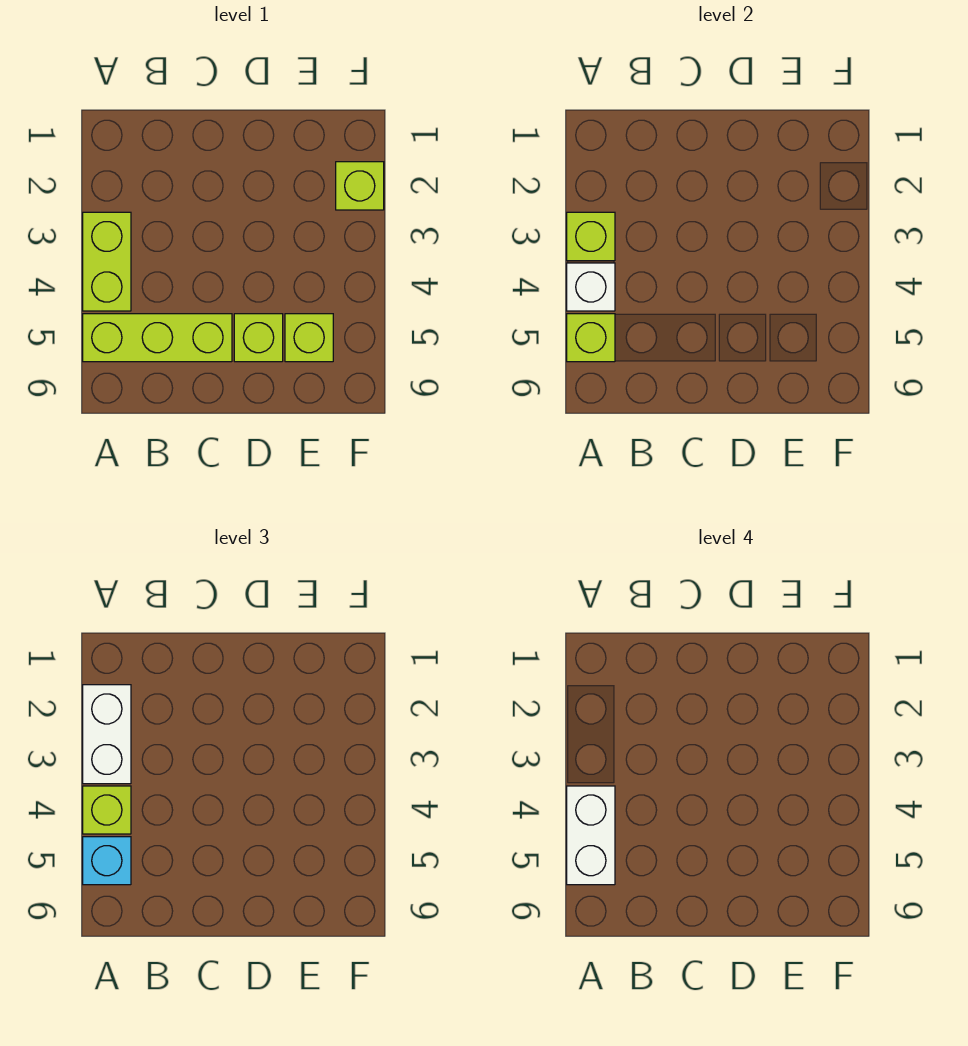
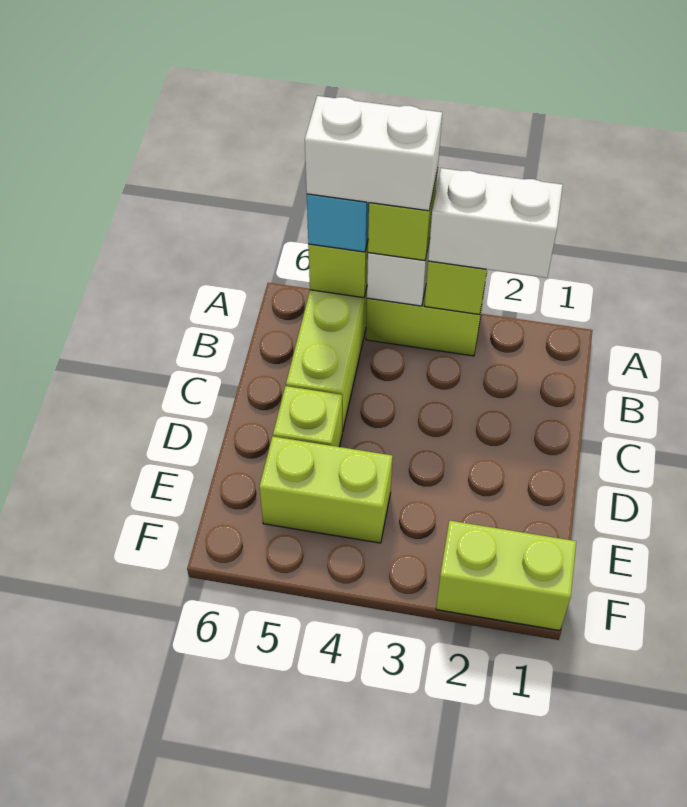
lime 1x1 brick [285,314,333,362] -> lime 1x2 brick [259,437,393,543]
lime 1x1 brick [336,162,384,210] -> lime 1x2 brick [436,521,576,631]

